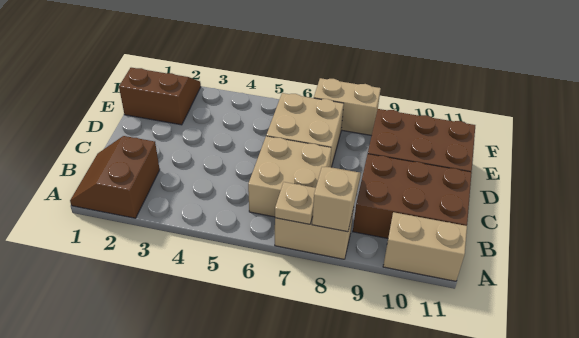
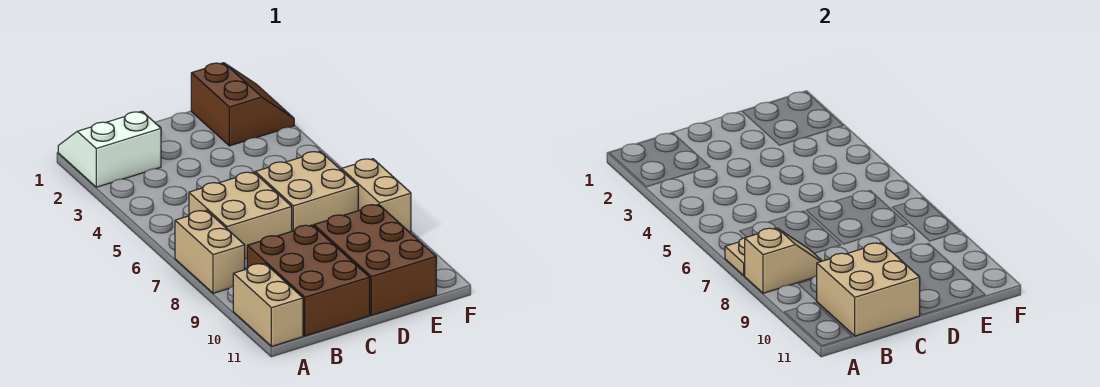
brown 2x2 slope [70,136,160,218] -> white 2x2 slope [58,111,161,187]
none -> tan 2x2 brick [817,243,920,336]

